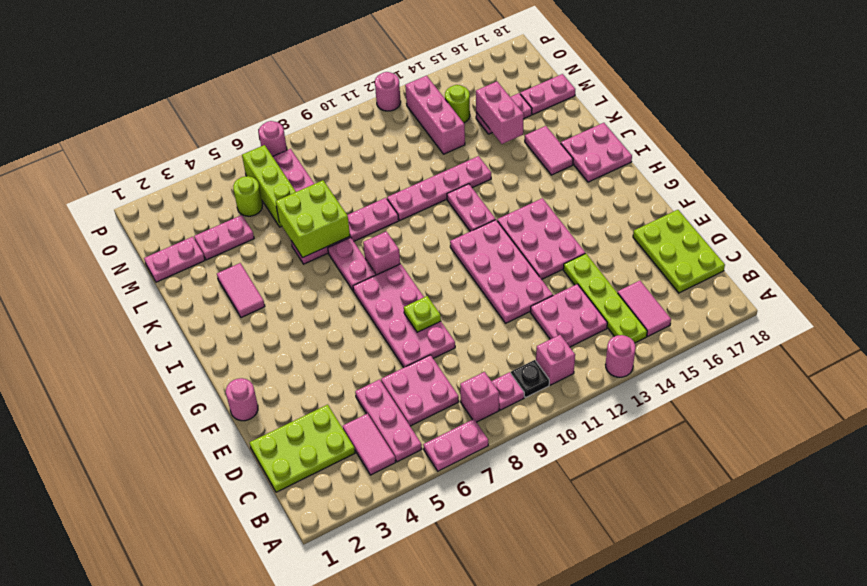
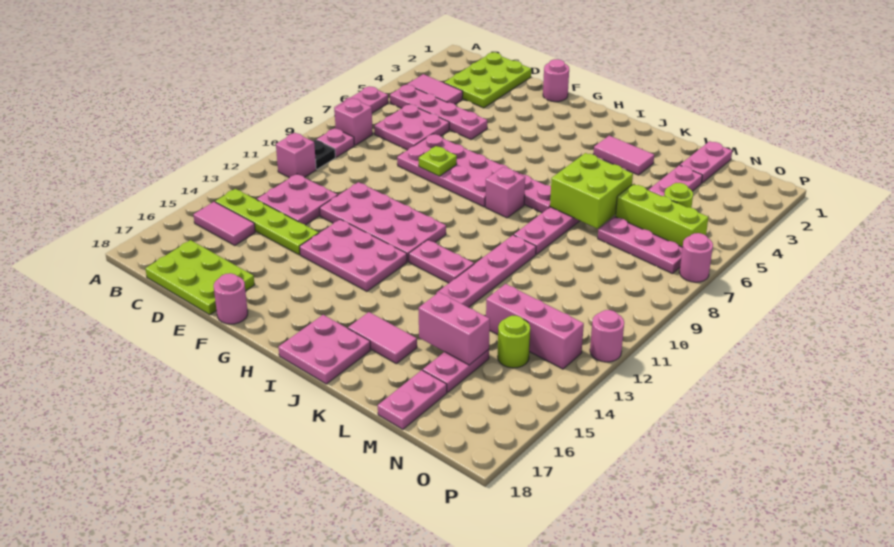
pink 1x1 round brick [605,335,636,377] -> pink 1x1 round brick moved to [214,273,248,324]
pink 1x3 plate [355,379,422,462] -> pink 1x4 plate [390,85,487,139]

